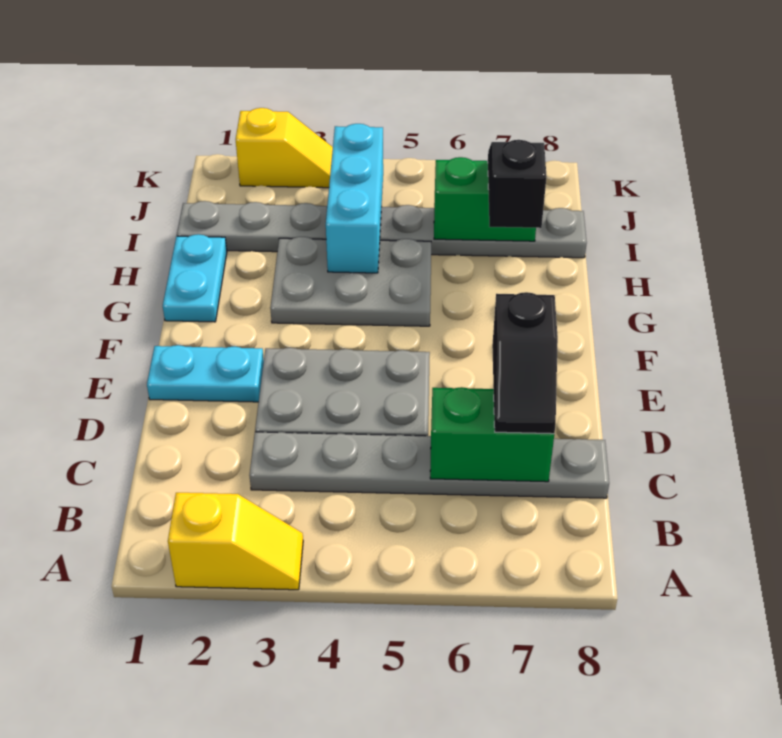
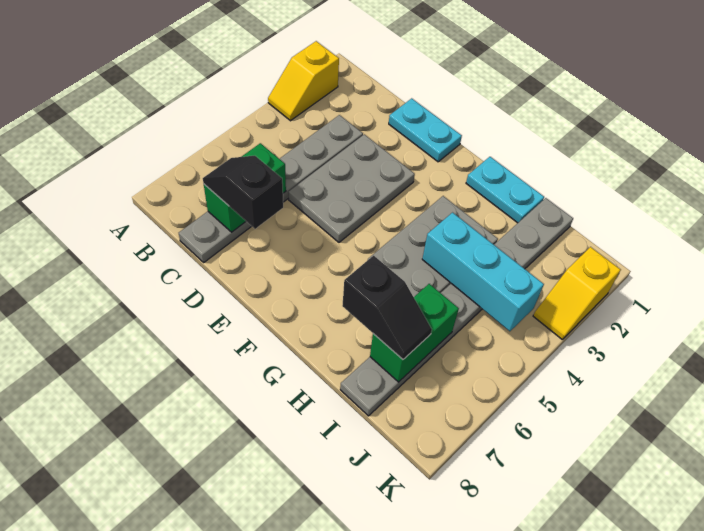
cyan 1x2 plate [147,345,264,402] -> cyan 1x2 plate turned to [389,98,462,162]

